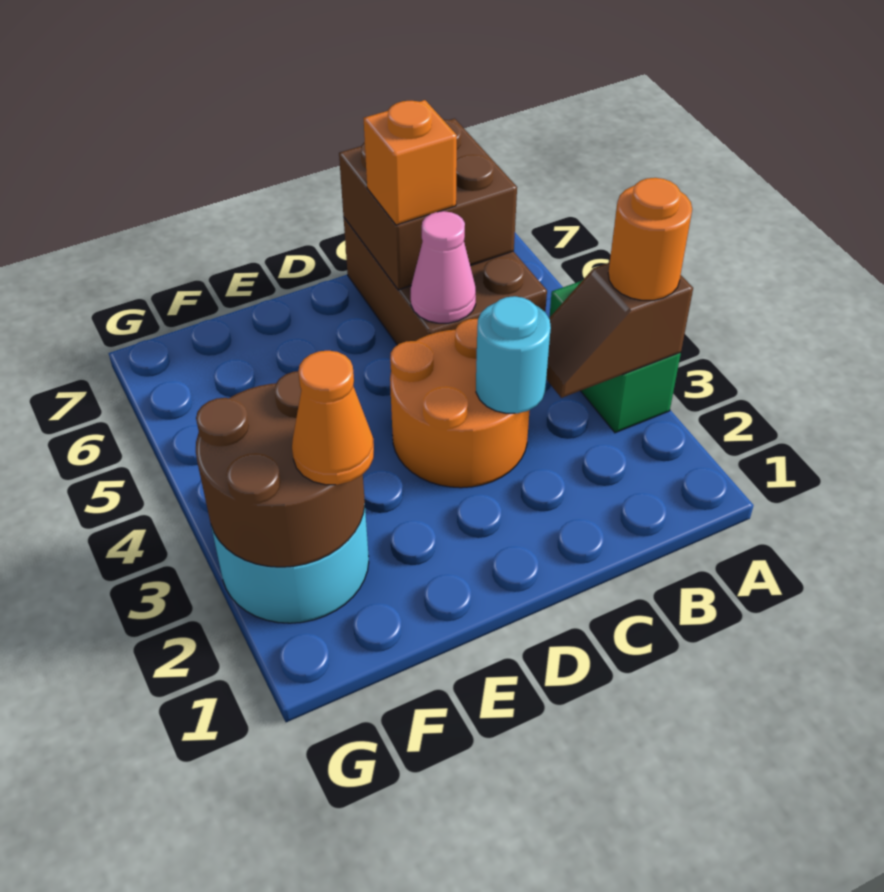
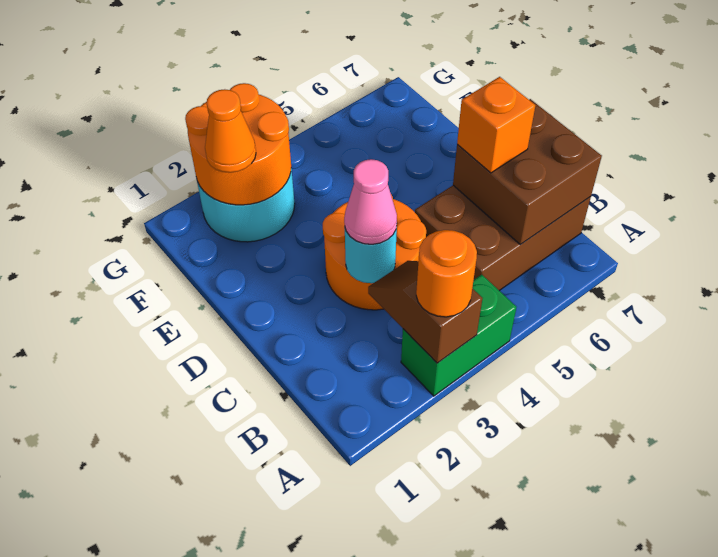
pink 1x1 cone [411,211,476,323] -> pink 1x1 cone moved to [344,159,397,244]
brown 2x2 round brick [196,371,365,567] -> orange 2x2 round brick [185,83,291,205]

